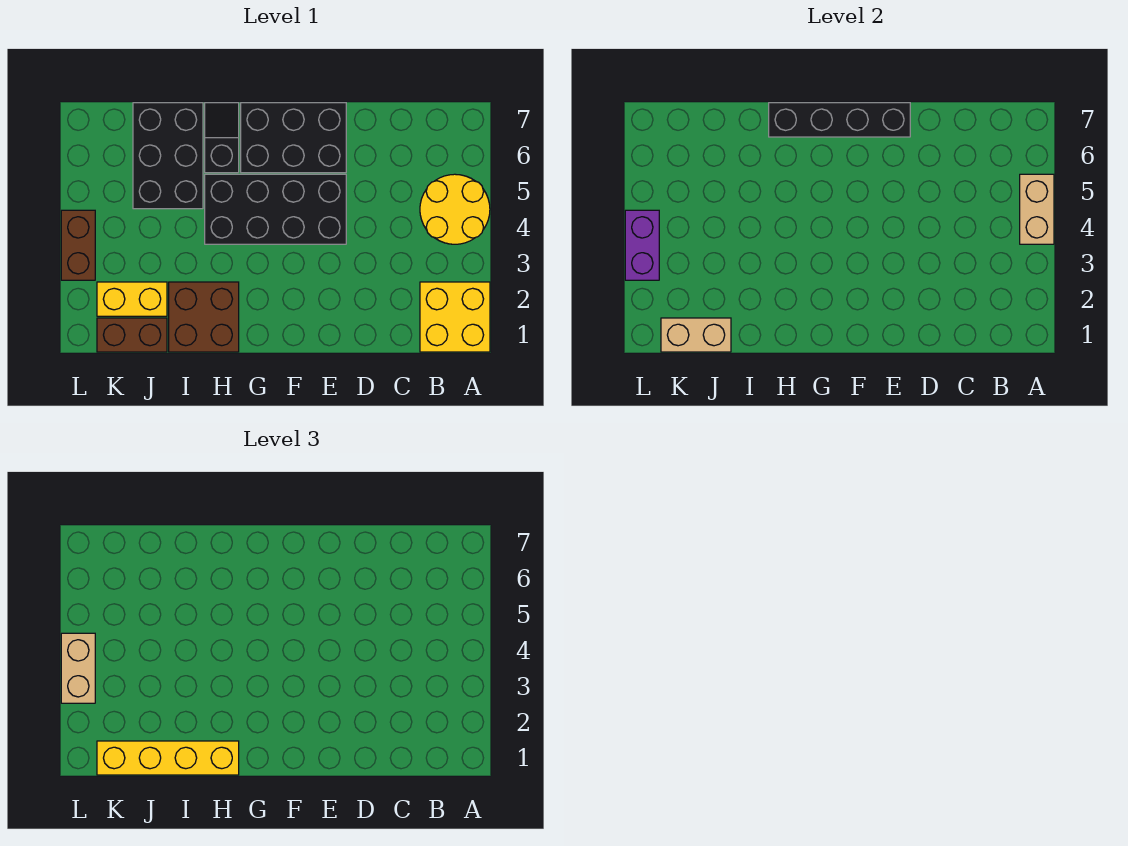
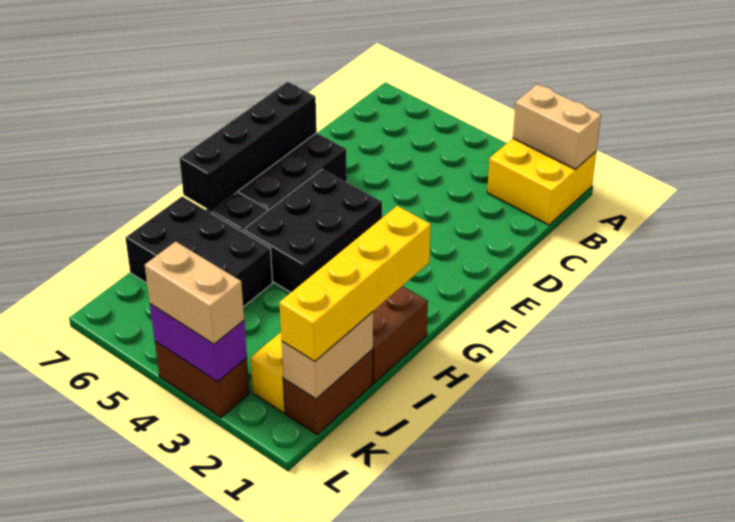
yellow 2x2 round brick [420,174,490,244] -> none
tan 1x2 brick [1020,174,1054,244] -> tan 1x2 brick moved to [513,84,601,169]
black 2x4 brick [205,174,346,244] -> black 2x3 brick [243,169,382,292]

